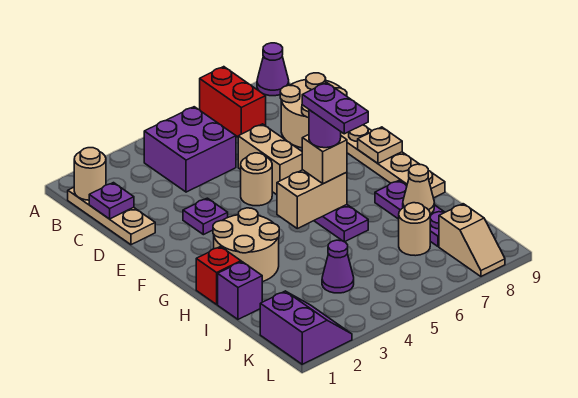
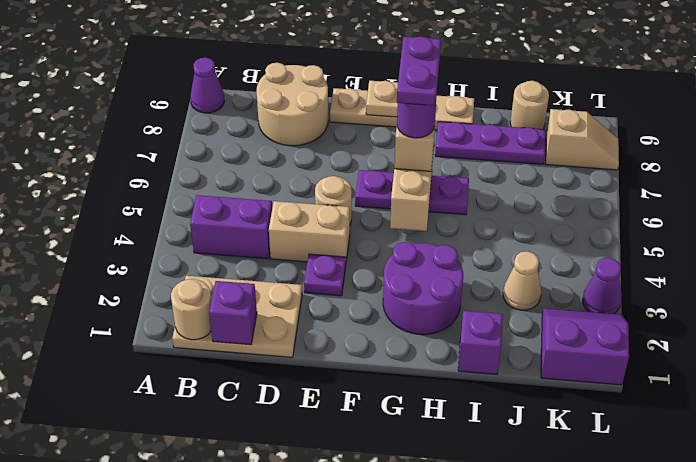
red 1x2 brick [200,67,266,137] -> none
tan 1x3 plate [68,187,155,245] -> tan 2x3 plate [172,276,302,357]
purple 2x2 brick [144,107,236,192] -> purple 1x2 brick [190,195,272,259]
purple 1x1 plate [89,183,134,219] -> purple 1x1 brick [209,281,257,345]
tan 1x2 brick [238,124,302,195] -> tan 1x2 brick moved to [269,201,350,262]
tan 2x2 round brick [213,208,279,282] -> purple 2x2 round brick [383,242,463,335]
purple 1x2 plate [302,83,368,134] -> purple 1x2 plate turned to [397,36,441,106]
red 1x1 brick [196,247,241,304] -> none
tan 1x1 cone [403,164,434,214] -> tan 1x1 cone moved to [503,251,541,310]
purple 1x1 cone [322,240,354,293] -> purple 1x1 cone moved to [582,258,621,314]
tan 1x1 round brick [399,203,430,256] -> tan 1x1 round brick moved to [510,81,549,129]

